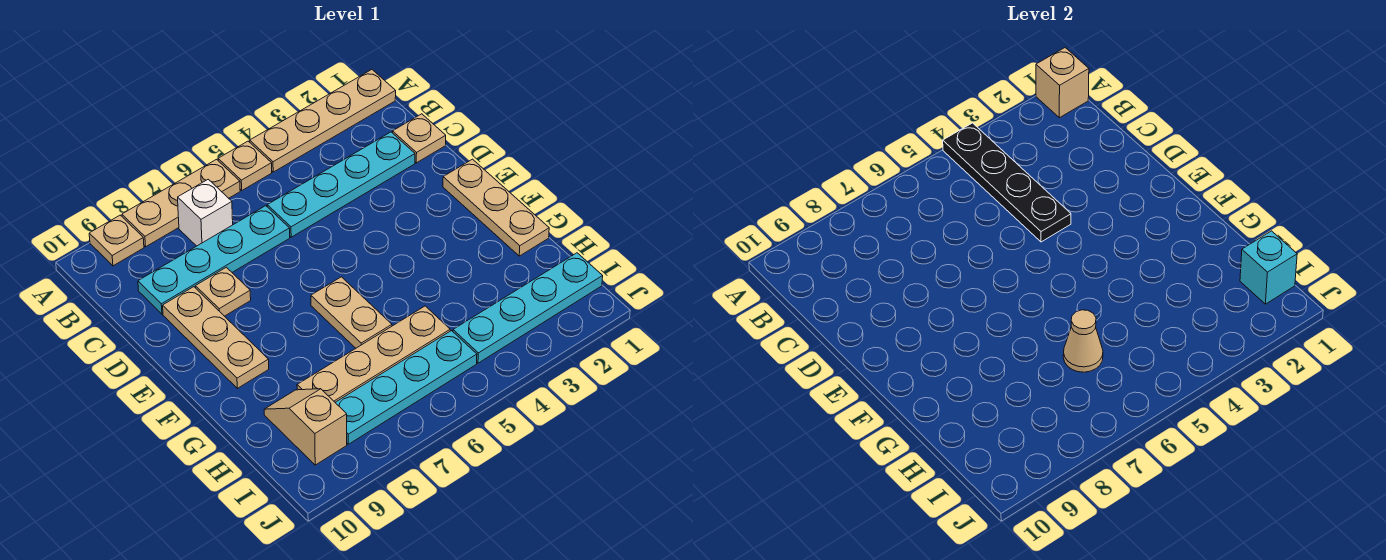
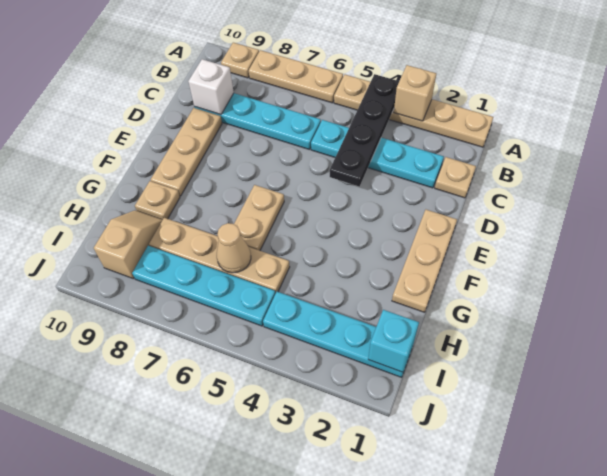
tan 1x1 brick [1036,48,1089,118] -> tan 1x1 brick moved to [394,65,436,121]
white 1x1 brick [178,179,233,246] -> white 1x1 brick moved to [188,59,234,115]
tan 1x1 plate [195,267,251,316] -> tan 1x1 plate moved to [135,181,180,220]

